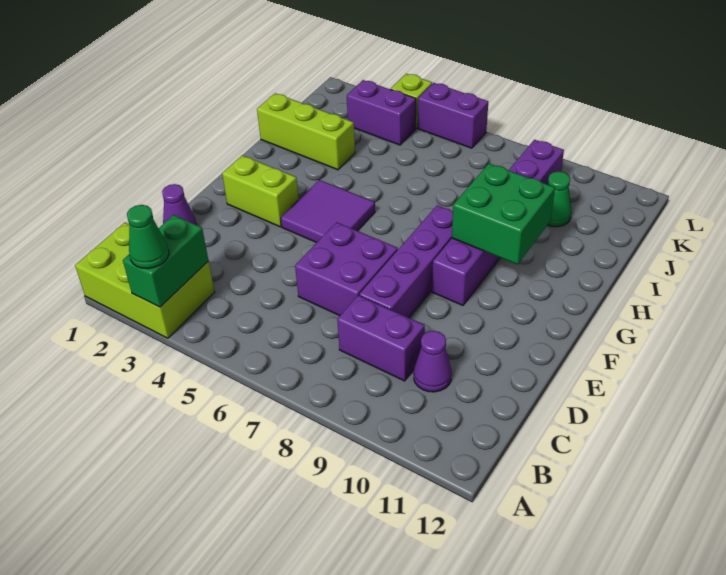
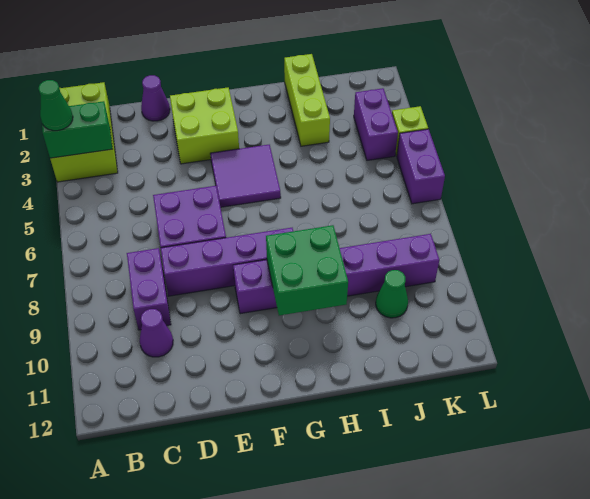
lime 1x2 brick [222,155,299,227] -> lime 2x2 brick [170,88,239,164]

